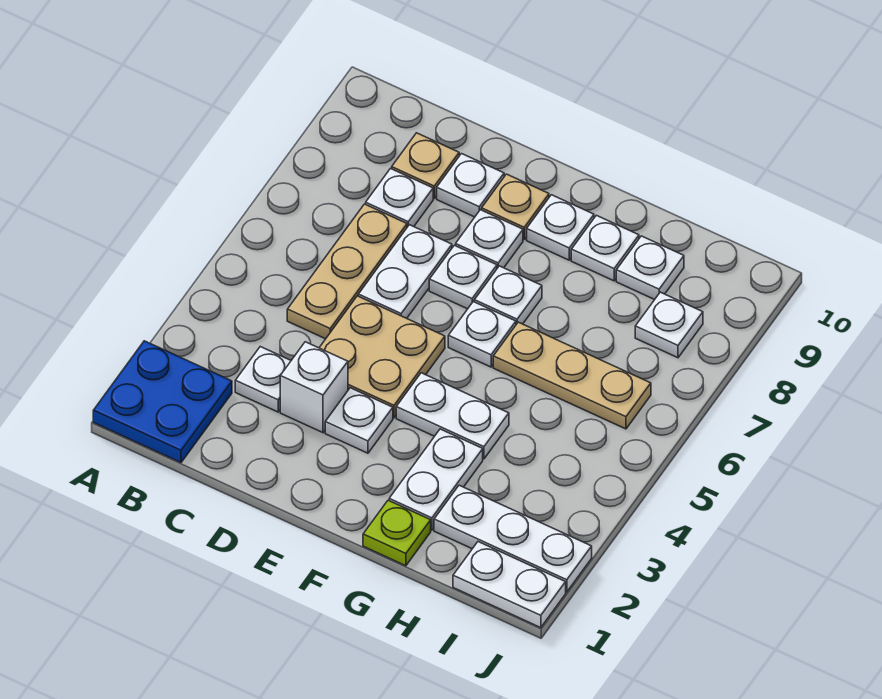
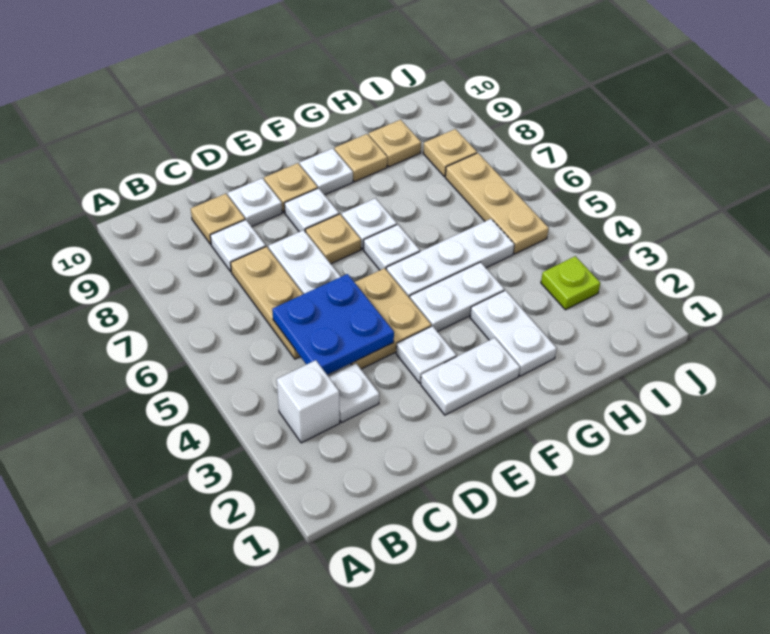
blue 2x2 plate [93,341,232,463] -> blue 2x2 plate moved to [272,274,394,375]
white 1x1 brick [280,342,348,433] -> white 1x1 brick moved to [277,360,340,443]
white 1x1 plate [429,245,497,309] -> tan 1x1 plate [305,214,361,264]
lime 1x1 plate [363,500,431,566] -> lime 1x1 plate moved to [541,256,600,310]
tan 1x3 plate [493,322,651,429] -> tan 1x3 plate turned to [445,153,549,254]
white 1x1 plate [571,215,639,281] -> tan 1x1 plate [335,134,387,182]
white 1x3 plate [434,485,592,592] -> white 1x3 plate moved to [386,219,514,298]
white 1x1 plate [616,236,684,300] -> tan 1x1 plate [369,120,421,167]
white 1x2 plate [453,542,566,628] -> white 1x2 plate moved to [421,338,520,415]
white 1x1 plate [635,292,703,358] -> tan 1x1 plate [423,129,477,177]

